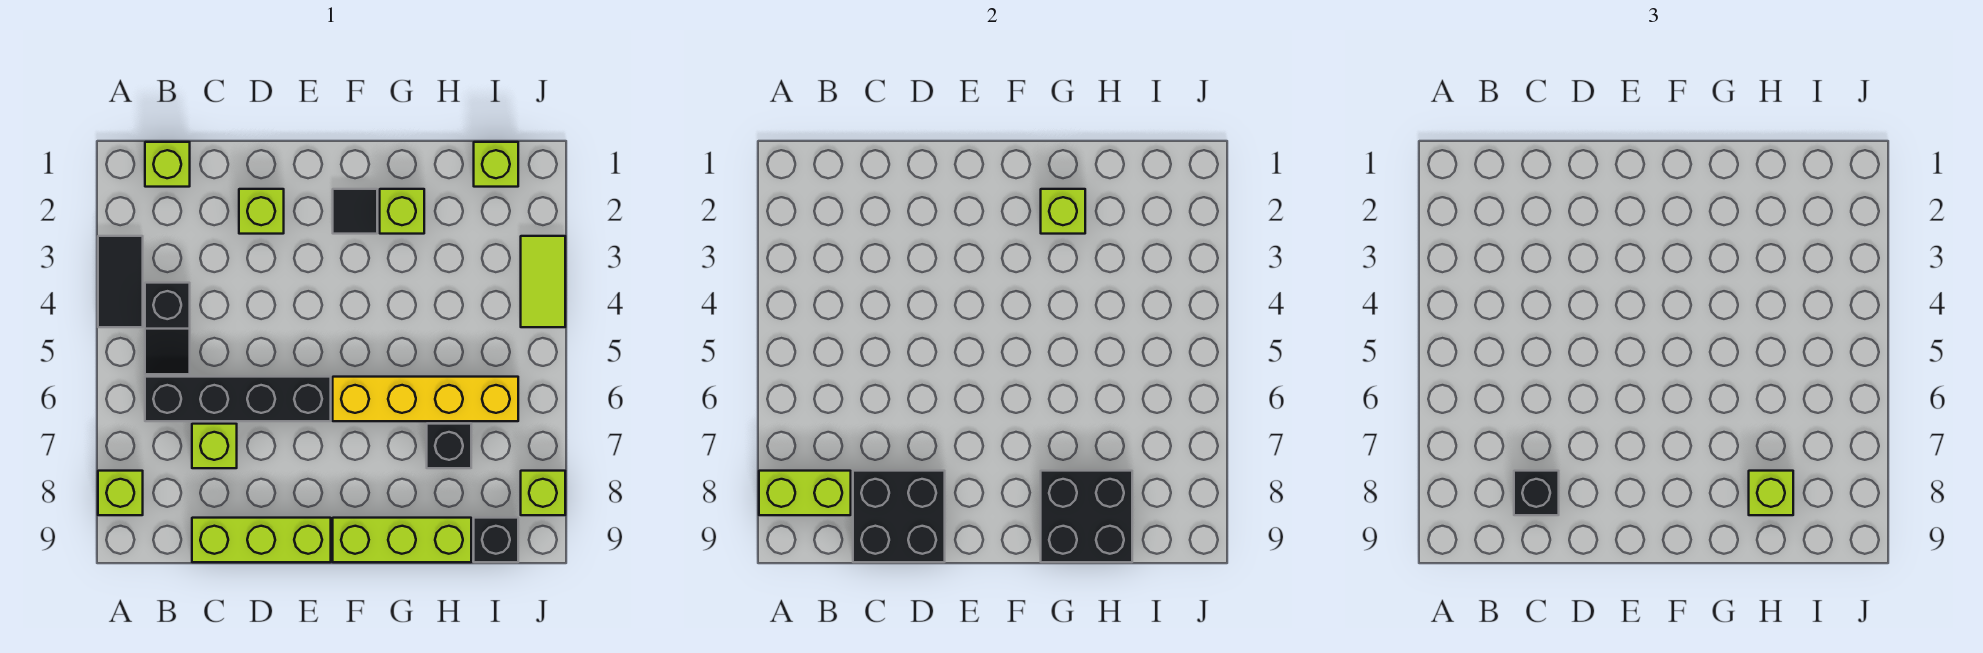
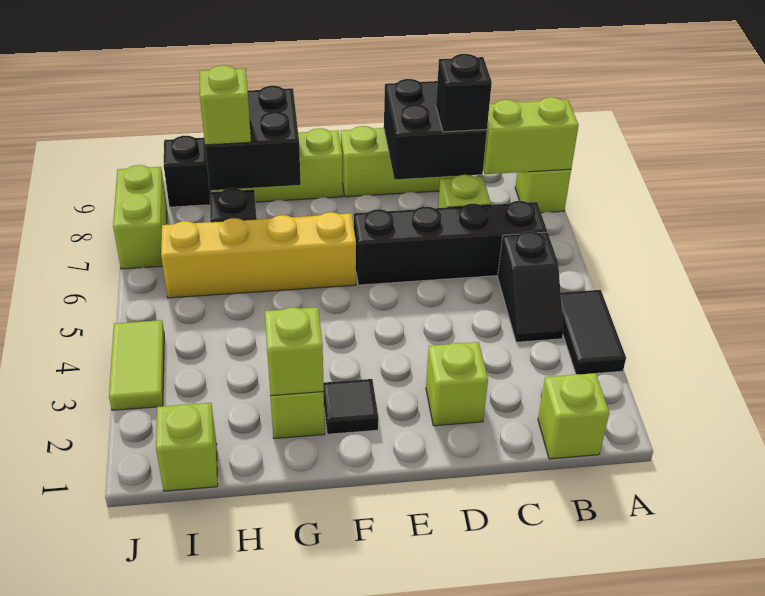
black 1x2 slope [145,283,190,374] -> black 1x2 slope turned to [498,231,563,342]
lime 1x1 brick [521,471,565,515] -> lime 1x2 brick [113,165,167,269]

